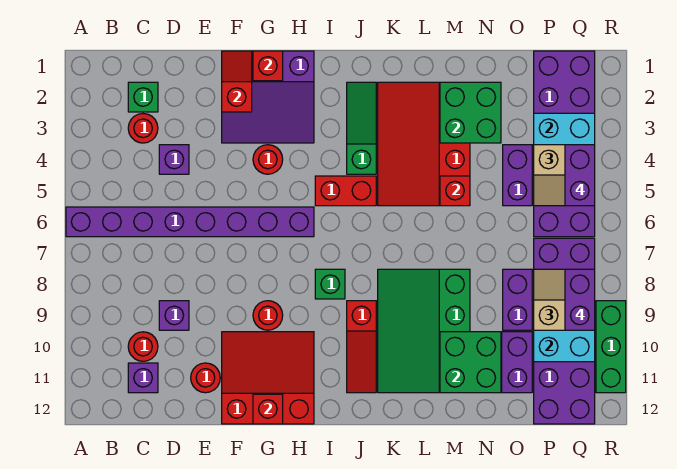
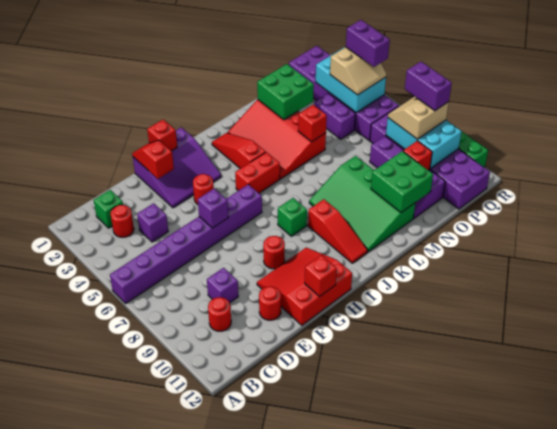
purple 1x1 brick [128,363,158,393] -> purple 1x1 brick moved to [198,189,229,228]
green 1x3 slope [347,82,376,174] -> red 1x3 slope [212,133,266,169]
none -> red 1x1 brick [403,141,432,170]

